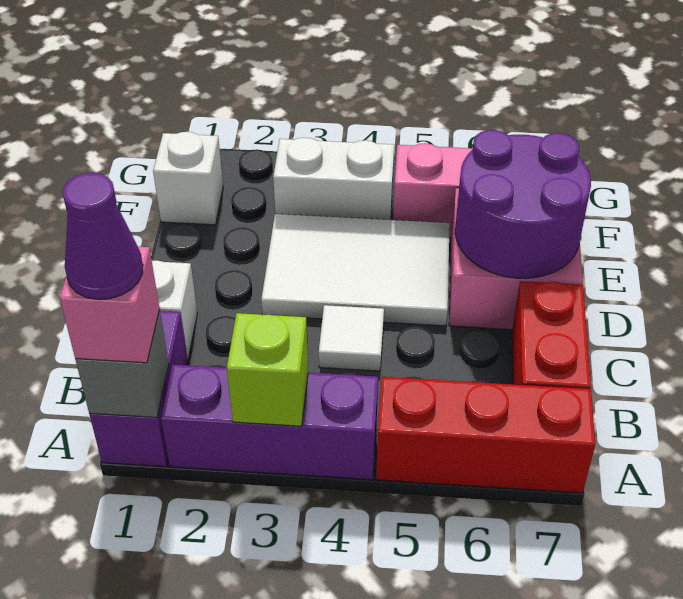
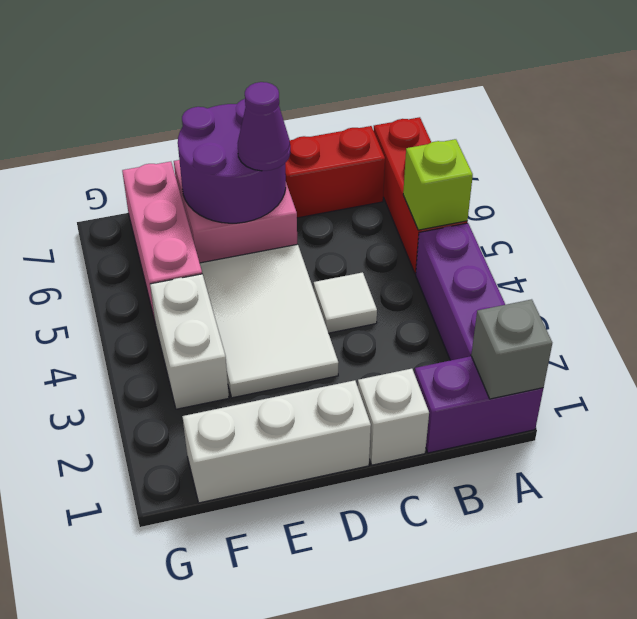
pink 1x1 brick [60,247,160,363] -> none
purple 1x1 cone [63,173,143,299] -> purple 1x1 cone moved to [238,82,290,171]
lime 1x1 brick [227,313,308,426] -> lime 1x1 brick moved to [403,139,473,230]
white 1x1 brick [153,132,223,225] -> white 1x3 brick [182,380,371,503]

